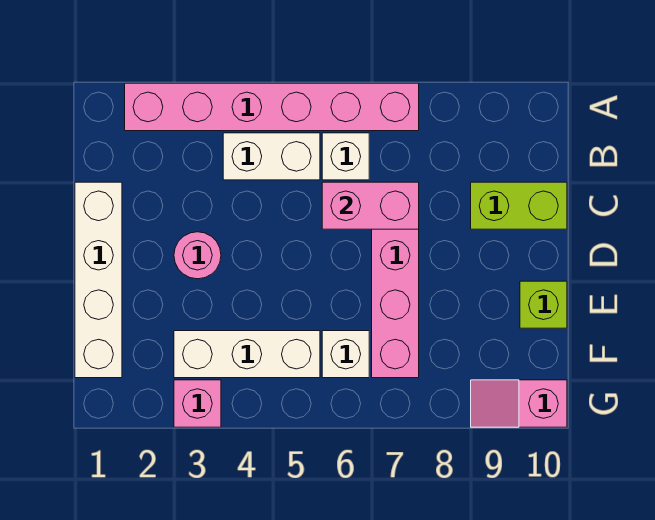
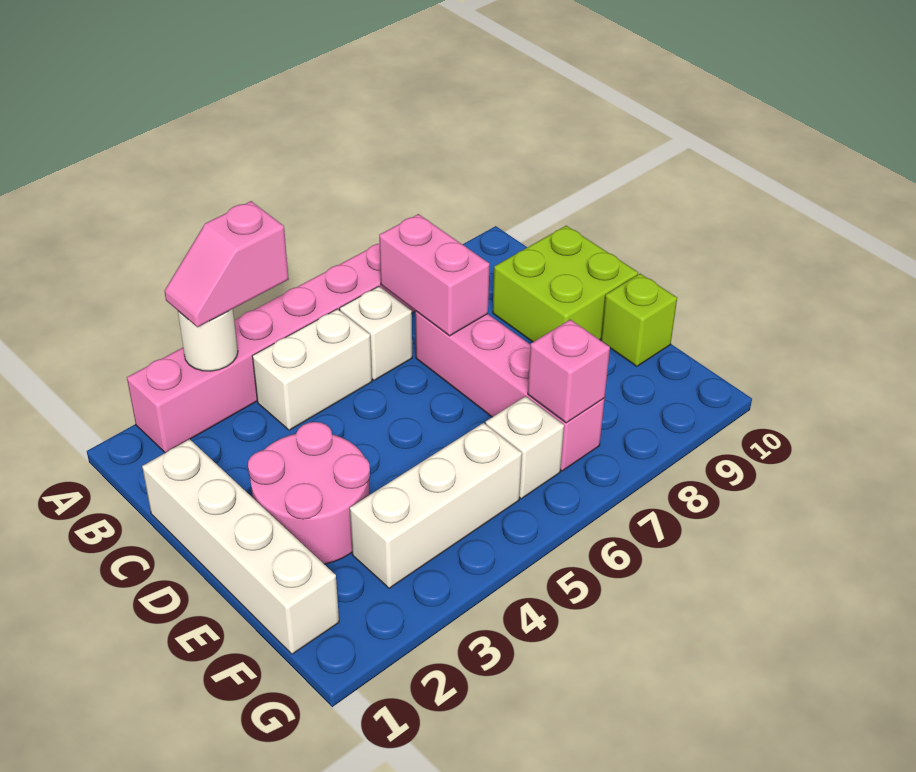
none -> white 1x1 round brick [178,309,238,371]
pink 1x2 brick [322,182,419,229] -> pink 1x2 brick turned to [379,214,490,336]
lime 1x2 brick [471,182,567,229] -> lime 2x2 brick [493,226,638,342]
pink 1x1 round brick [174,232,221,279] -> pink 2x2 round brick [248,422,370,564]
pink 1x1 brick [174,380,221,427] -> pink 1x1 brick moved to [528,320,610,423]
pink 1x2 slope [471,380,567,427] -> pink 1x2 slope moved to [164,201,289,327]

